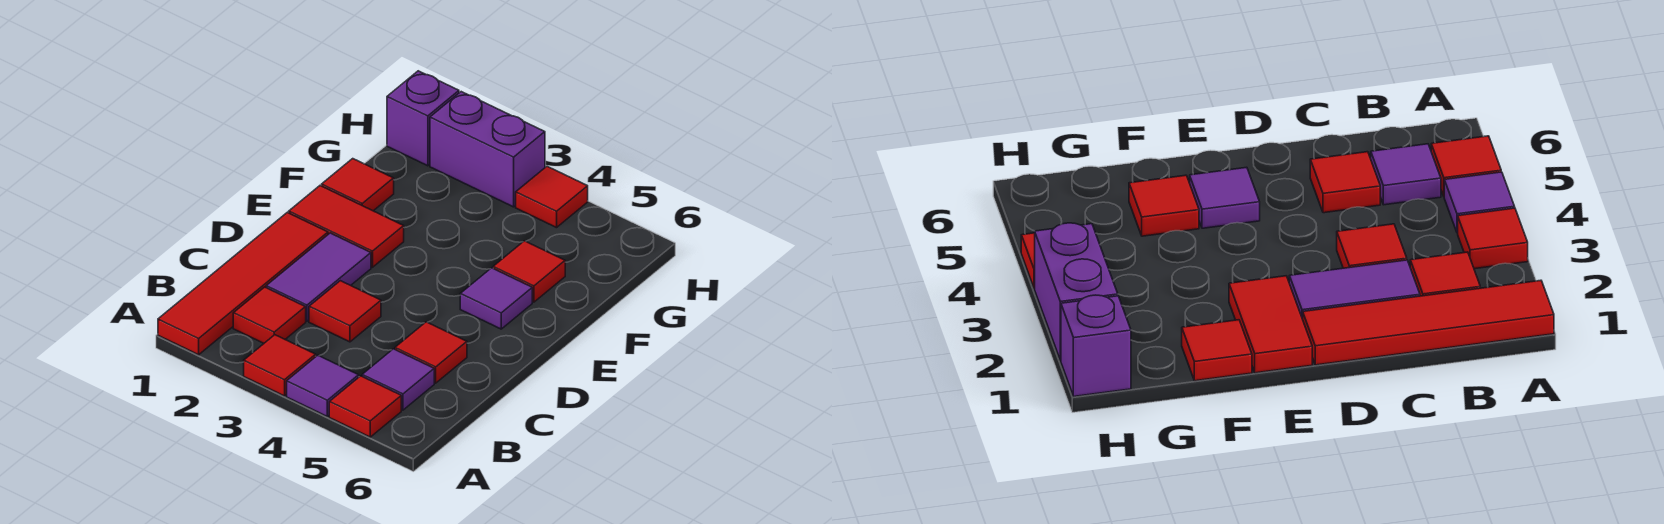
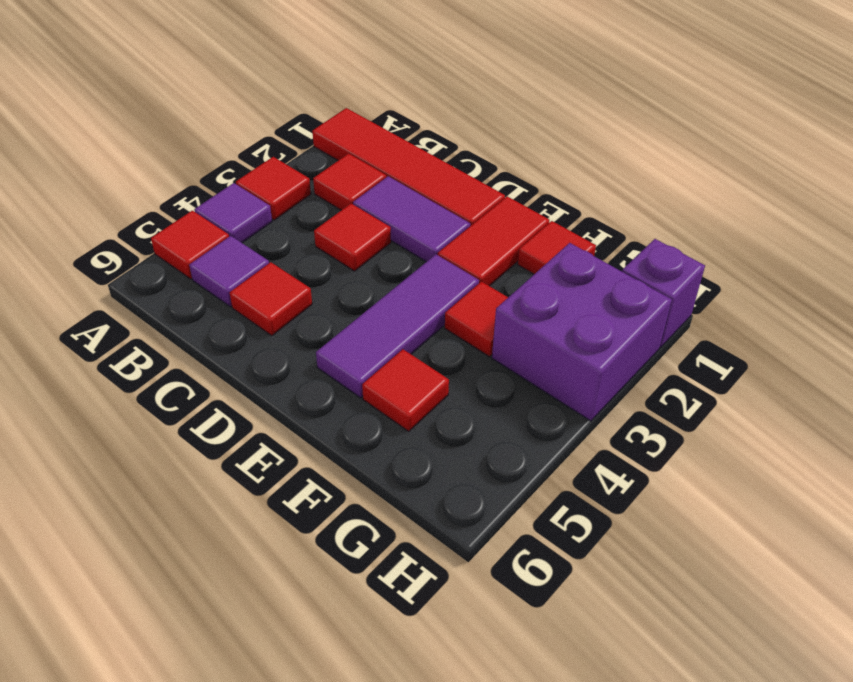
purple 1x1 tile [460,268,532,329] -> purple 1x3 tile [316,254,479,398]
purple 1x2 brick [430,92,545,207] -> purple 2x2 brick [492,243,672,421]
red 1x1 tile [516,166,588,228] -> red 1x1 tile moved to [445,282,508,357]

